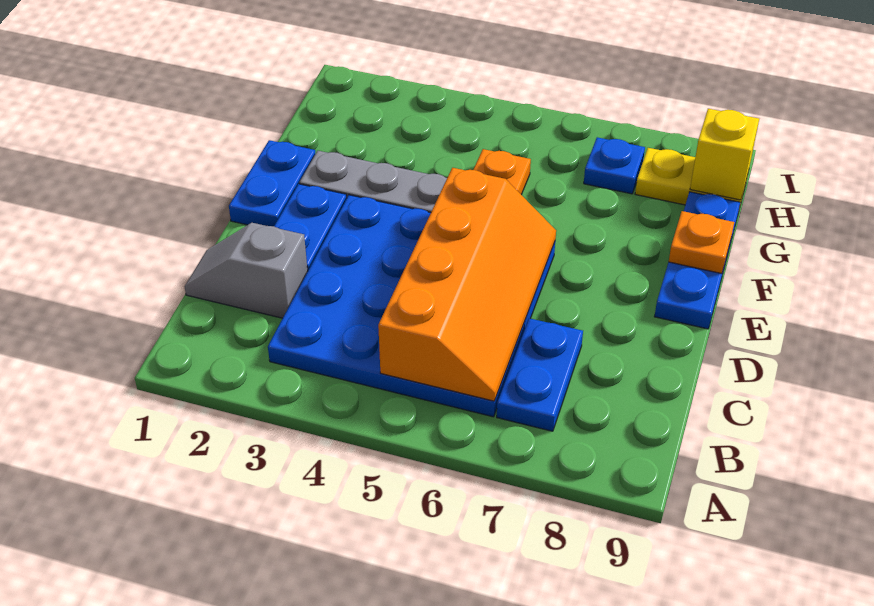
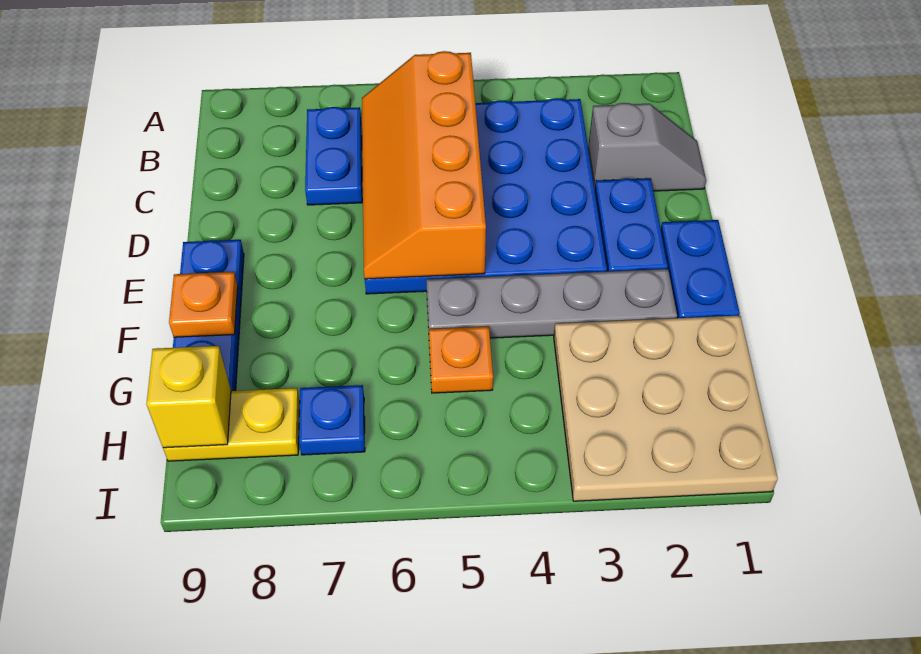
none -> tan 3x3 plate [554,315,778,501]

